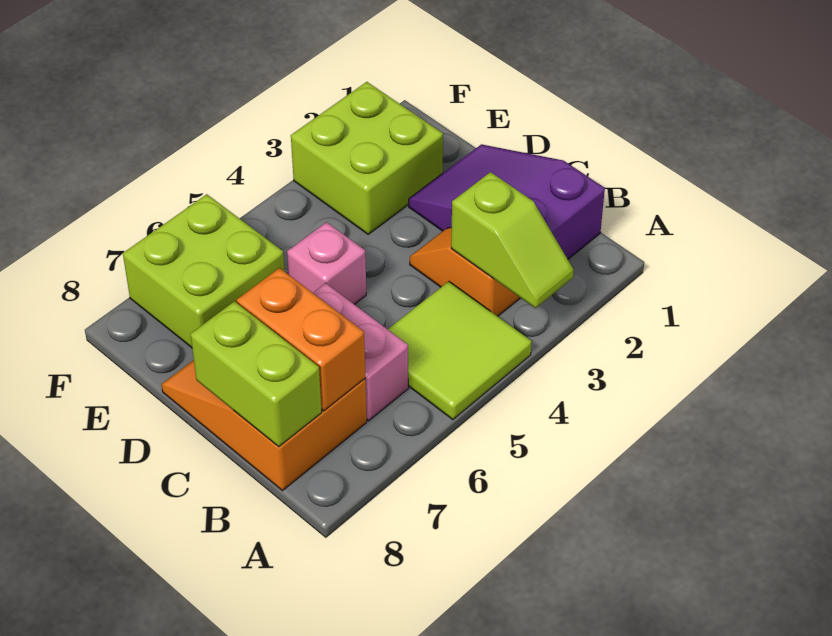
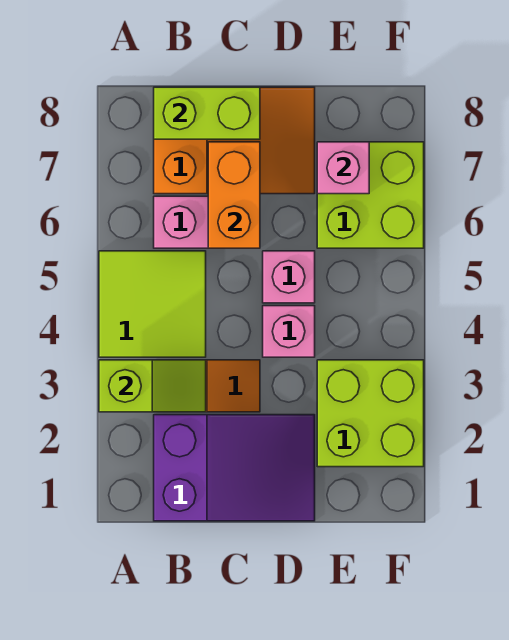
lime 1x2 slope [451,172,574,308] -> lime 1x2 slope turned to [99,360,206,412]
orange 1x2 brick [237,268,365,411] -> orange 1x2 brick turned to [208,142,260,248]
none -> pink 1x1 brick [263,306,315,357]
none -> pink 1x1 brick [317,142,369,194]

